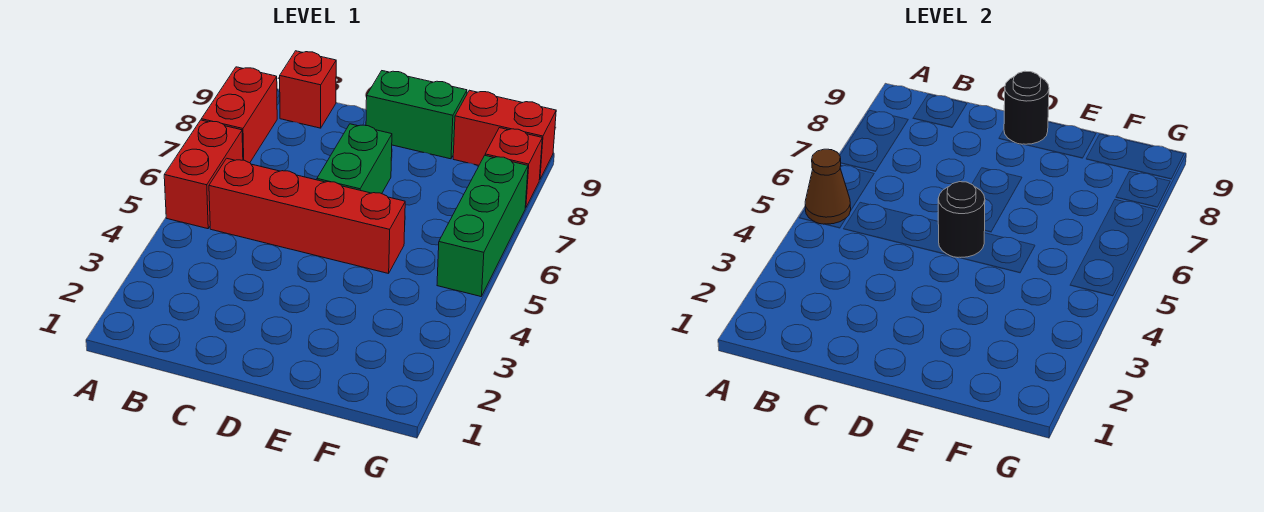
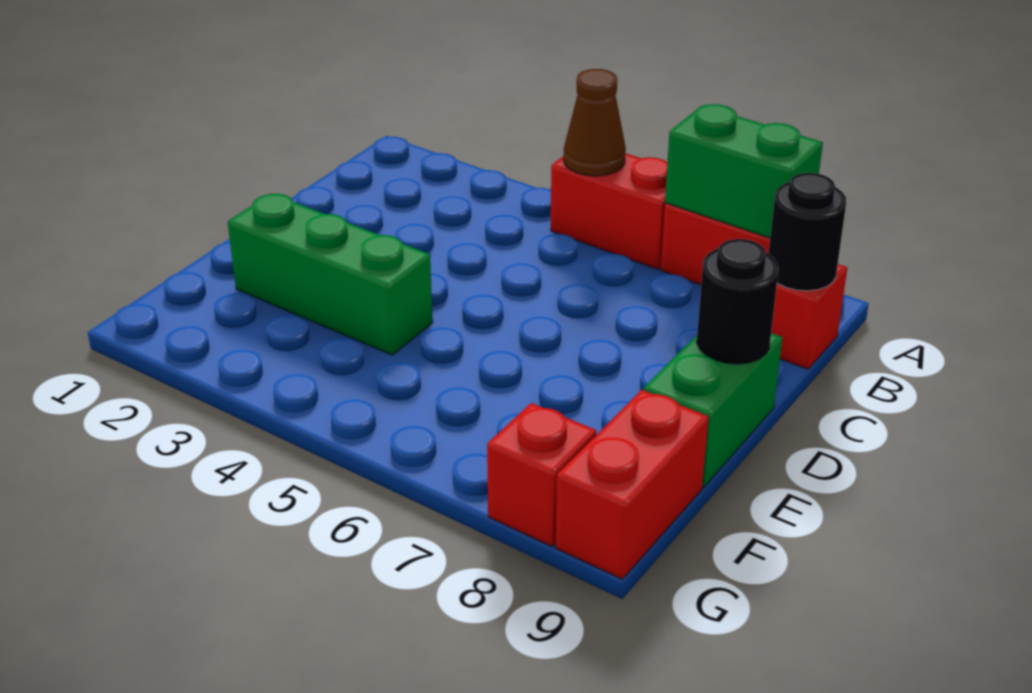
red 1x4 brick [209,158,405,274] -> none
black 1x1 round brick [938,182,985,258] -> black 1x1 round brick moved to [769,173,846,291]
green 1x2 brick [317,124,392,194] -> green 1x2 brick moved to [665,104,823,238]
green 1x3 brick [437,156,528,296] -> green 1x3 brick moved to [228,194,433,355]

